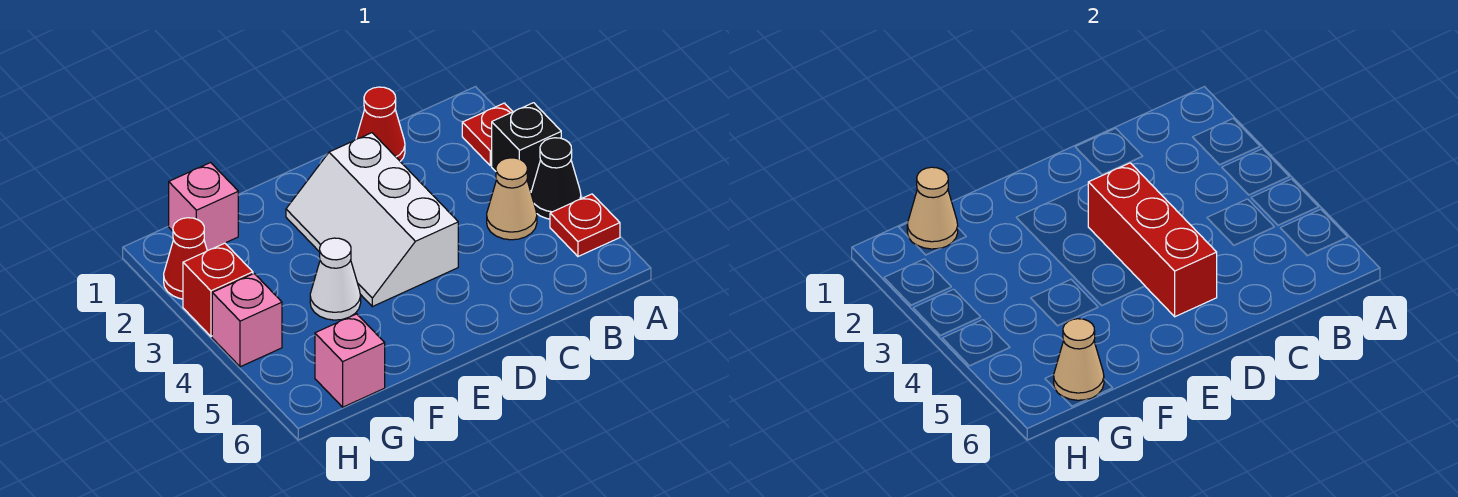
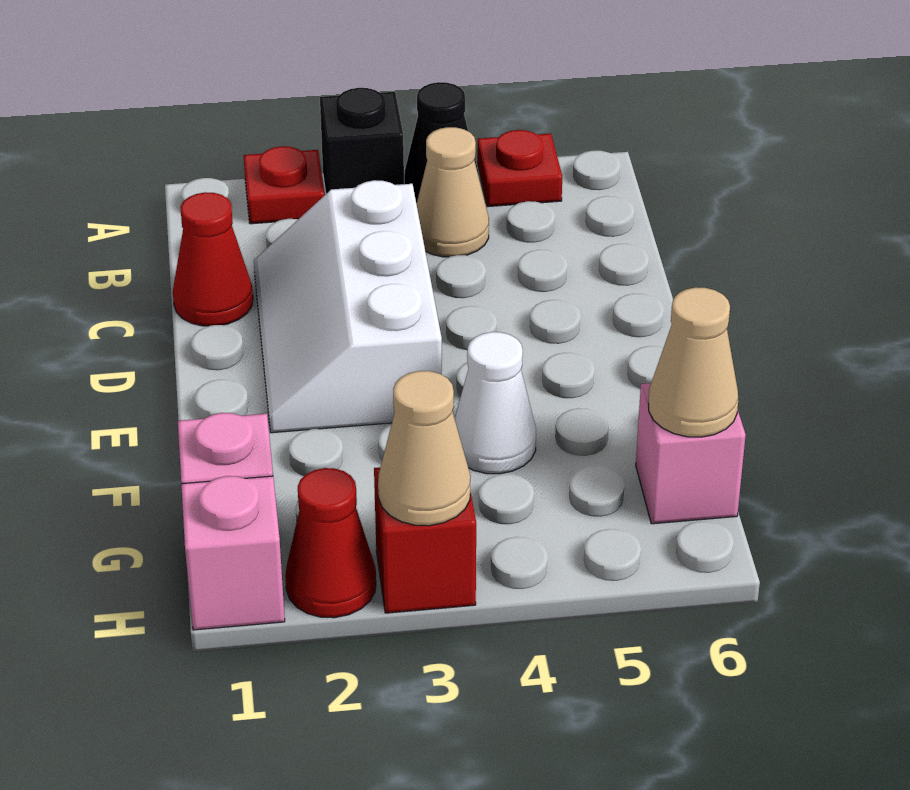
white 2x3 slope [286,133,458,307] -> white 2x3 slope turned to [254,180,442,433]
red 1x3 brick [1088,163,1217,317] -> none
tan 1x1 cone [907,167,958,249] -> tan 1x1 cone moved to [378,371,471,526]
pink 1x1 brick [212,274,282,367] -> pink 1x1 brick moved to [181,476,285,630]

